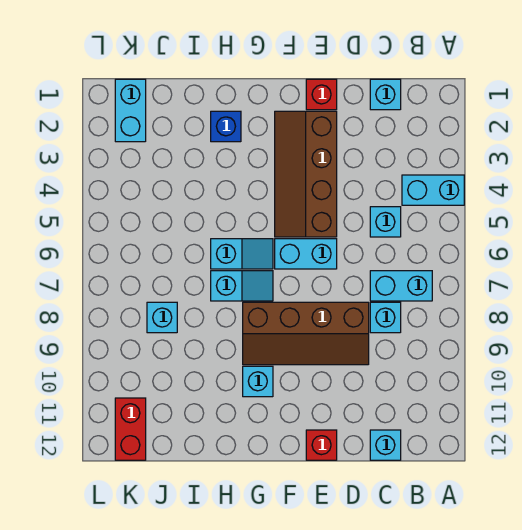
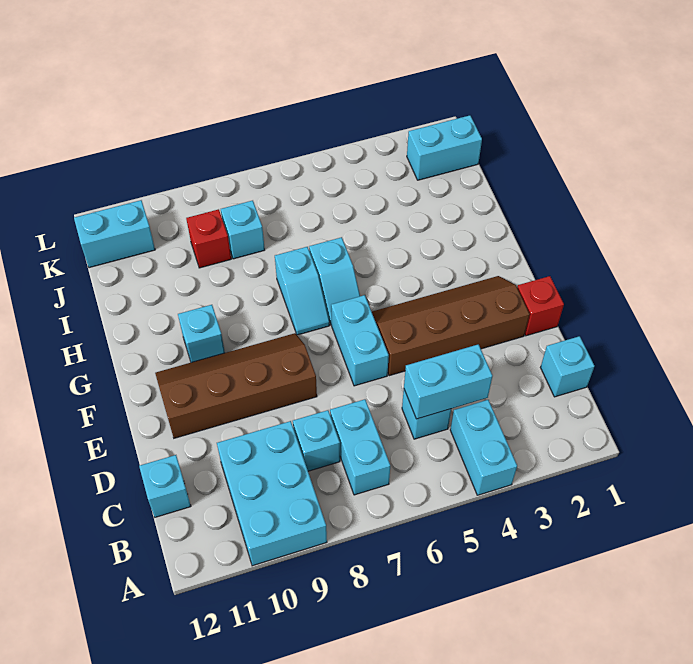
none -> cyan 2x3 brick [217,421,327,566]
none -> cyan 1x2 brick [404,344,493,419]
brown 2x4 slope [243,302,369,365] -> brown 2x4 slope turned to [155,333,317,438]
red 1x1 brick [306,430,337,460] -> red 1x1 brick moved to [186,209,231,268]
blue 1x1 brick [211,111,241,142] -> none
red 1x2 brick [115,398,146,460] -> cyan 1x2 brick [74,200,155,268]

